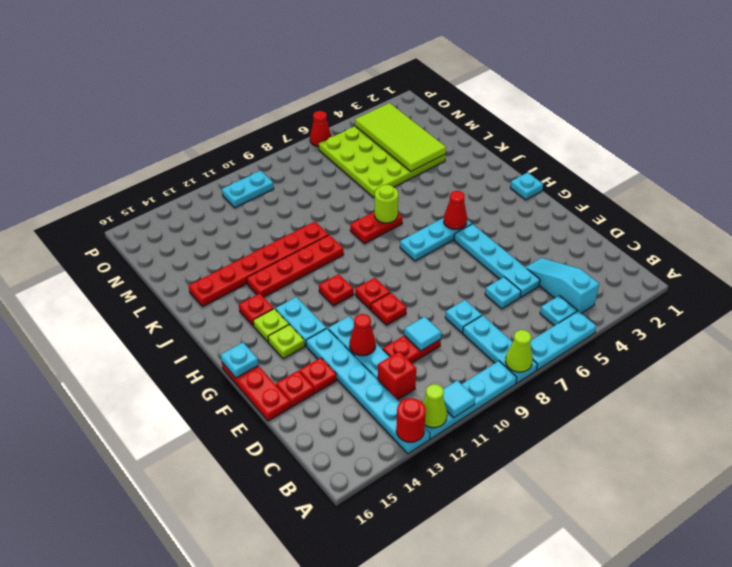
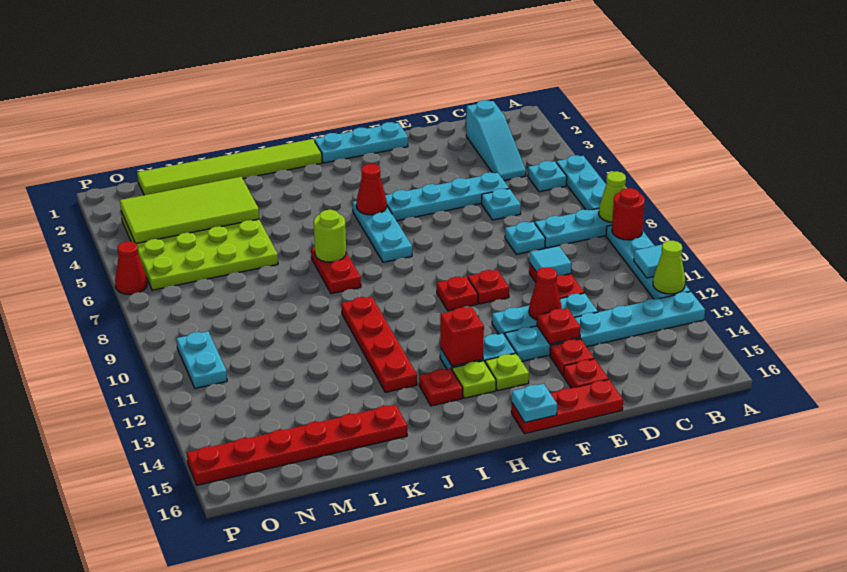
red 1x1 round brick [396,398,426,442] -> red 1x1 round brick moved to [612,188,645,240]
cyan 1x3 slope [525,258,599,313] -> cyan 1x3 slope turned to [466,100,526,181]
red 1x1 brick [378,351,416,400] -> red 1x1 brick moved to [440,307,484,366]
cyan 1x1 plate [510,172,543,200] -> cyan 1x3 plate [314,122,408,163]
red 1x1 plate [319,274,354,306] -> red 1x1 plate moved to [537,308,581,344]
none -> lime 1x6 tile [137,139,322,195]
red 1x6 plate [189,222,329,307] -> red 1x6 plate turned to [187,405,407,485]

